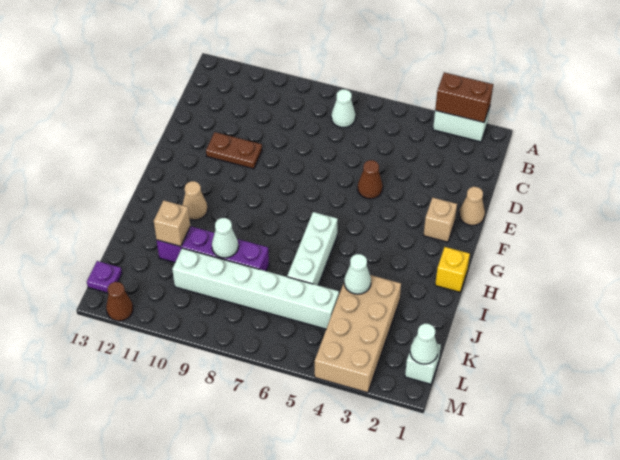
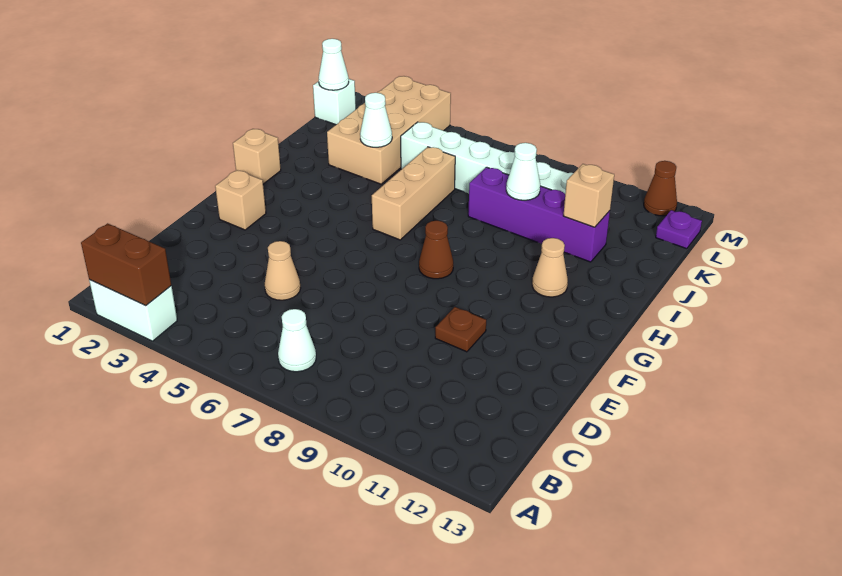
tan 1x1 cone [459,187,485,225] -> tan 1x1 cone moved to [265,241,301,300]
brown 1x1 cone [358,160,383,199] -> brown 1x1 cone moved to [419,221,453,279]
brown 1x2 plate [206,132,262,169] -> brown 1x1 plate [435,307,486,352]
yellow 1x1 brick [435,247,470,292] -> tan 1x1 brick [233,129,281,184]
white 1x3 brick [287,212,338,285] -> tan 1x3 brick [372,147,455,240]

